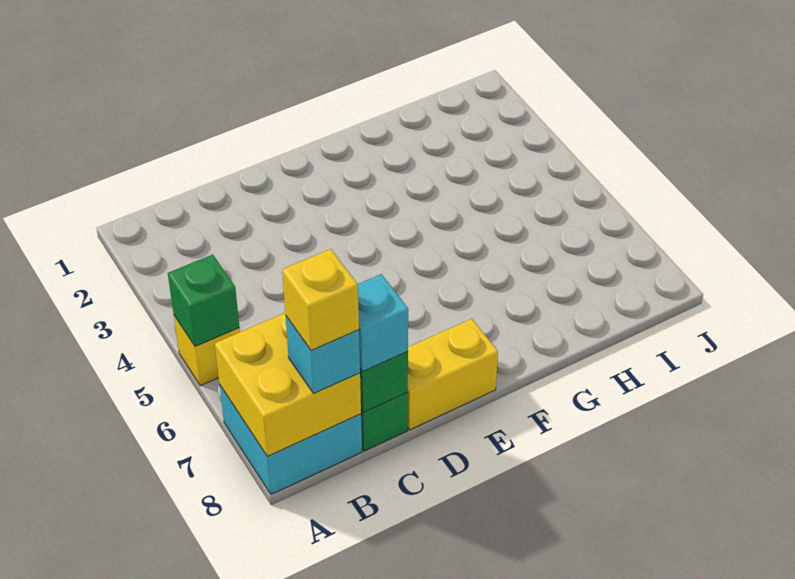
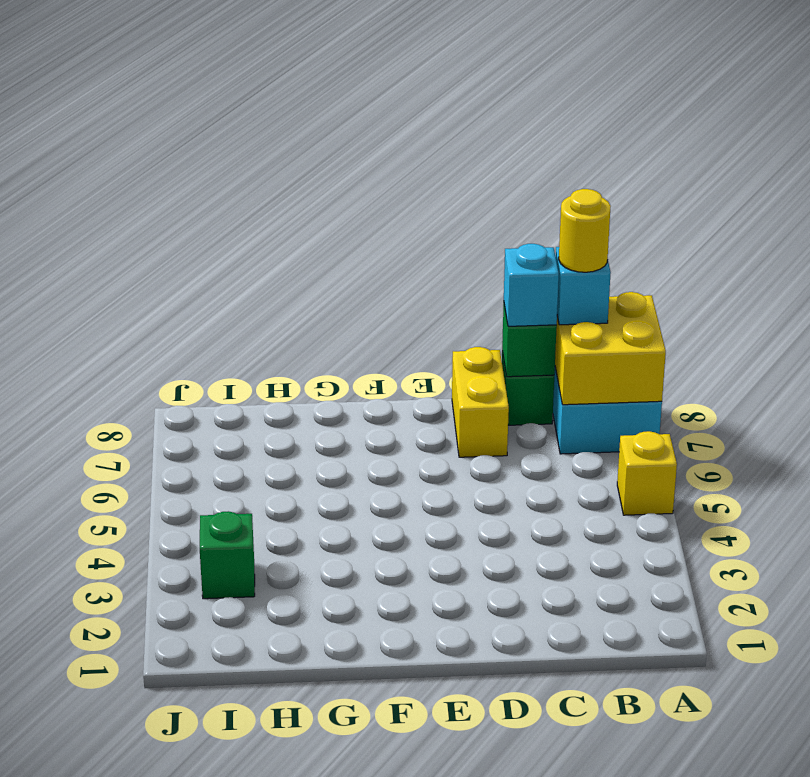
green 1x1 brick [168,255,239,346] -> green 1x1 brick moved to [200,511,255,599]
yellow 1x1 brick [282,249,359,350] -> yellow 1x1 round brick [559,189,611,272]
yellow 1x2 brick [407,319,498,430] -> yellow 1x2 brick turned to [452,347,509,457]

